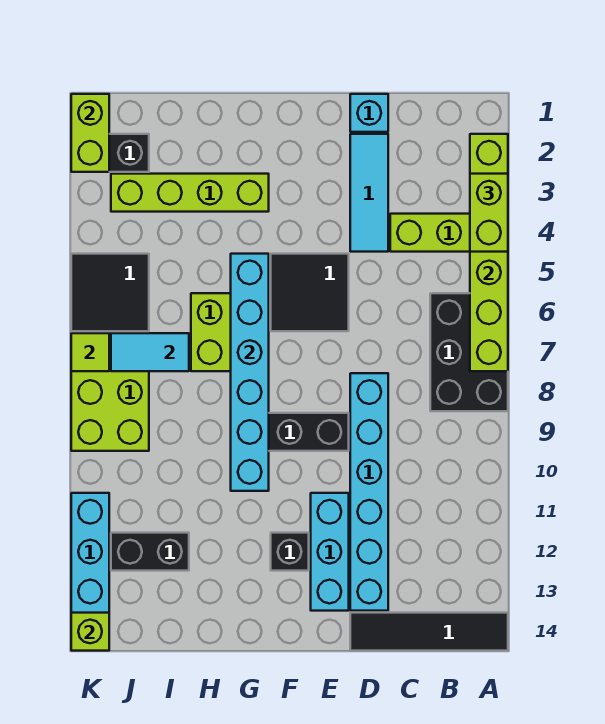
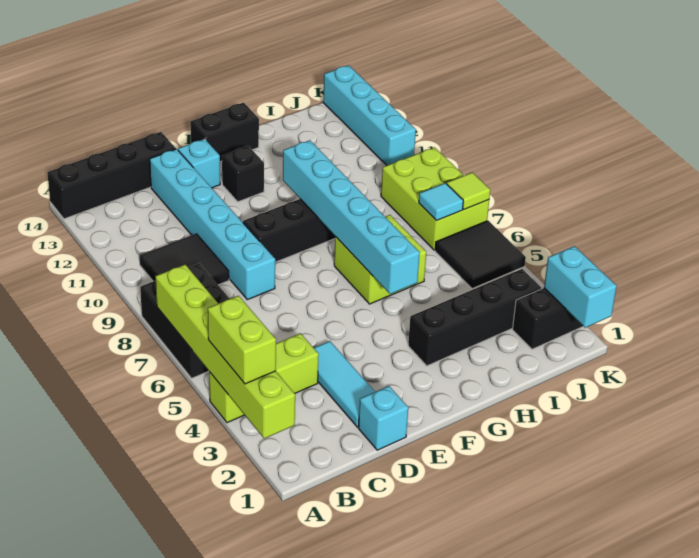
black 1x4 tile [350,613,508,651] -> black 1x4 brick [47,132,176,219]
black 2x2 tile [271,254,349,331] -> black 2x2 tile moved to [139,234,229,285]
cyan 1x3 brick [311,493,349,611] -> cyan 1x1 brick [178,139,220,188]
lime 1x4 brick [111,174,269,212] -> black 1x4 brick [408,269,541,366]
cyan 1x2 tile [111,333,189,371] -> cyan 1x1 tile [419,183,463,221]
black 1x2 brick [111,533,189,571] -> black 1x2 brick moved to [190,103,259,162]
lime 1x2 brick [71,94,109,172] -> cyan 1x2 brick [544,246,617,328]
lime 1x1 brick [71,613,109,651] -> none

